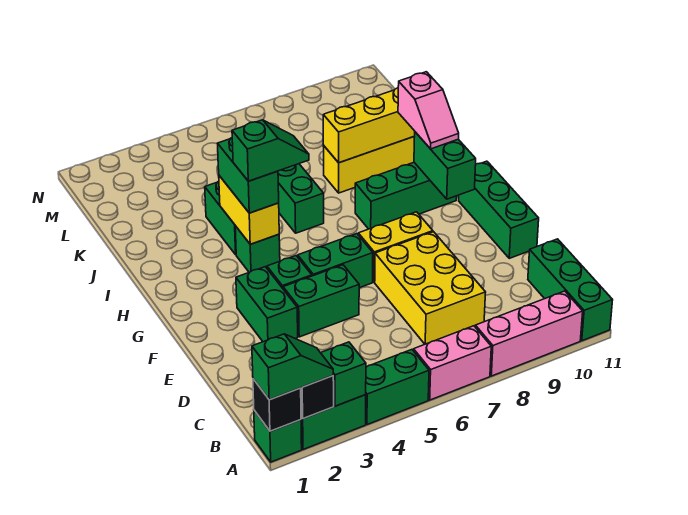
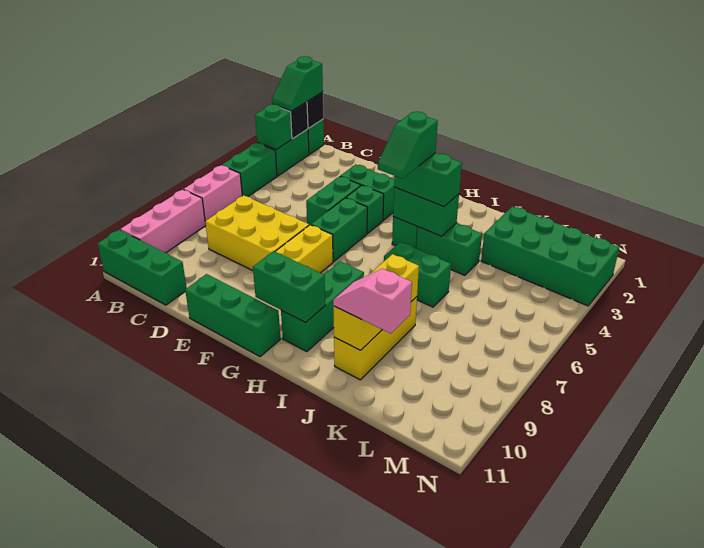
yellow 1x2 brick [219,176,279,244] -> green 1x2 brick [393,187,459,236]
pink 1x2 slope [398,72,459,149] -> pink 1x2 slope moved to [333,269,412,334]
none -> green 2x4 brick [481,207,619,306]

